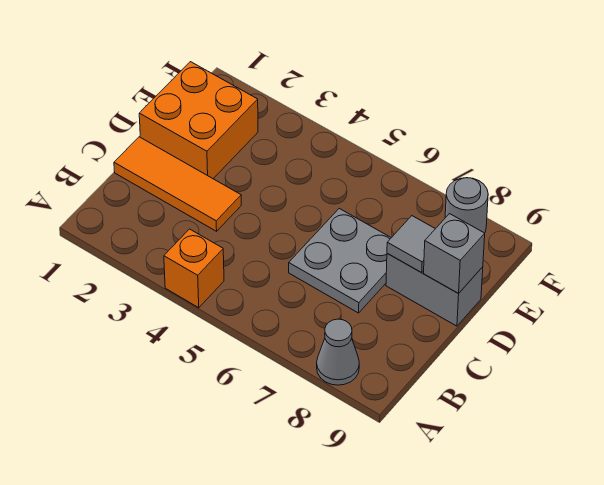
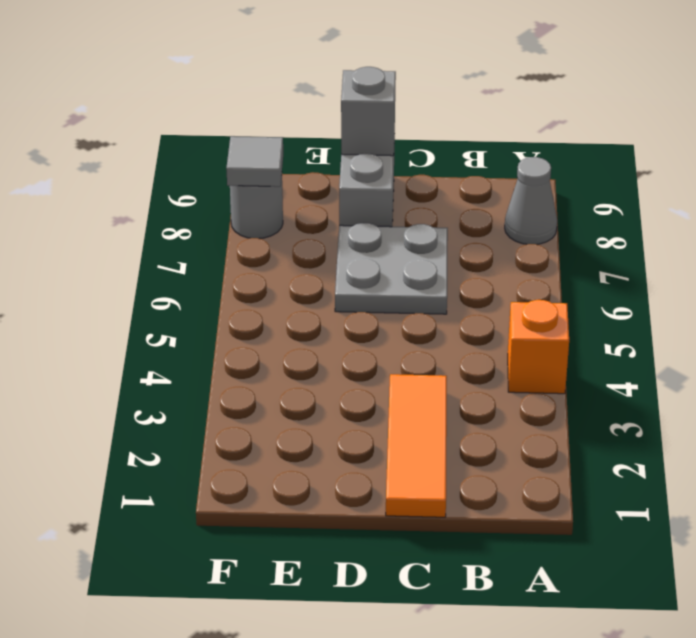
orange 2x2 brick [139,62,258,179] -> none
grey 1x1 tile [387,216,435,273] -> grey 1x1 tile moved to [226,136,283,187]

